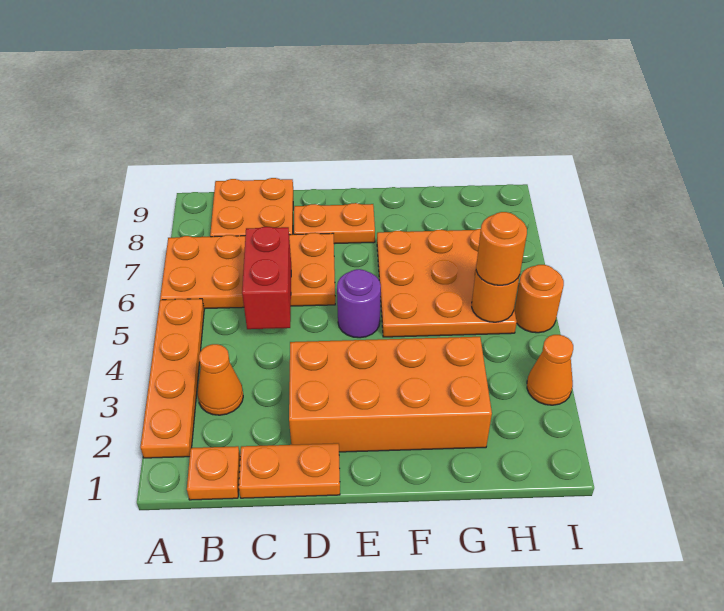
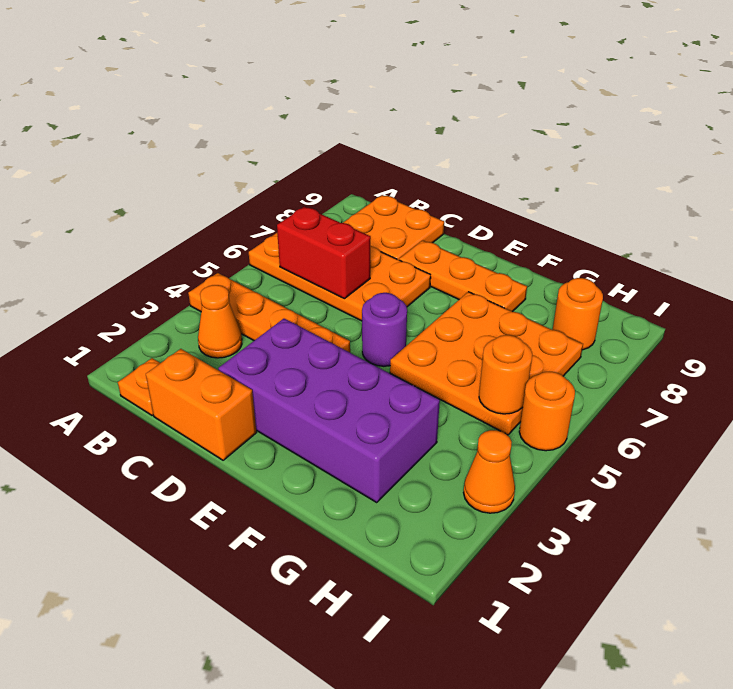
orange 1x4 plate [140,299,204,458] -> orange 1x4 plate turned to [188,273,350,352]
orange 1x2 plate [239,443,340,498] -> orange 1x2 brick [146,349,256,460]
red 1x2 brick [242,227,291,329] -> red 1x2 brick turned to [277,207,371,299]
orange 2x4 brick [289,337,492,452] -> purple 2x4 brick [218,319,440,503]
orange 1x2 plate [294,203,375,244] -> orange 1x3 plate [399,240,527,312]
orange 1x1 round brick [476,212,527,285] -> orange 1x1 round brick moved to [553,278,603,350]

